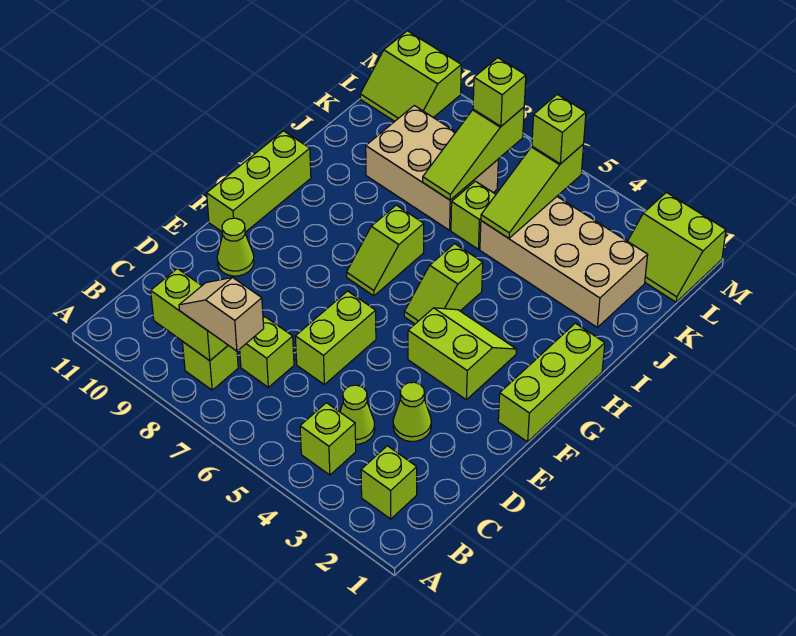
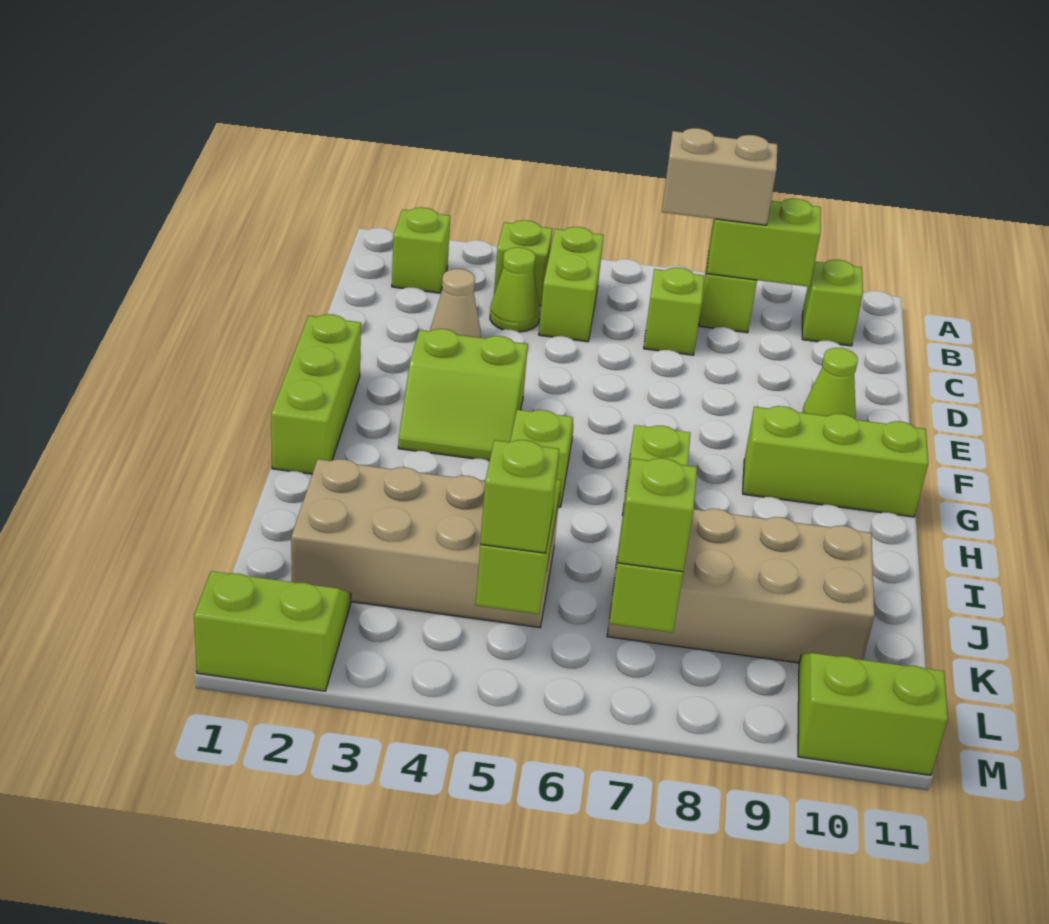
tan 1x2 slope [179,277,264,351] -> tan 1x2 brick [662,128,777,225]
lime 1x1 cone [393,382,431,442] -> tan 1x1 cone [430,269,481,338]
lime 1x2 brick [295,291,376,385] -> lime 1x2 brick moved to [539,227,604,342]
lime 1x3 brick [207,131,311,232] -> lime 1x3 brick turned to [743,406,928,517]
lime 1x1 brick [451,181,496,249] -> lime 1x1 brick moved to [802,260,863,346]
tan 2x3 brick [366,106,498,230] -> tan 2x4 brick [607,509,874,663]

